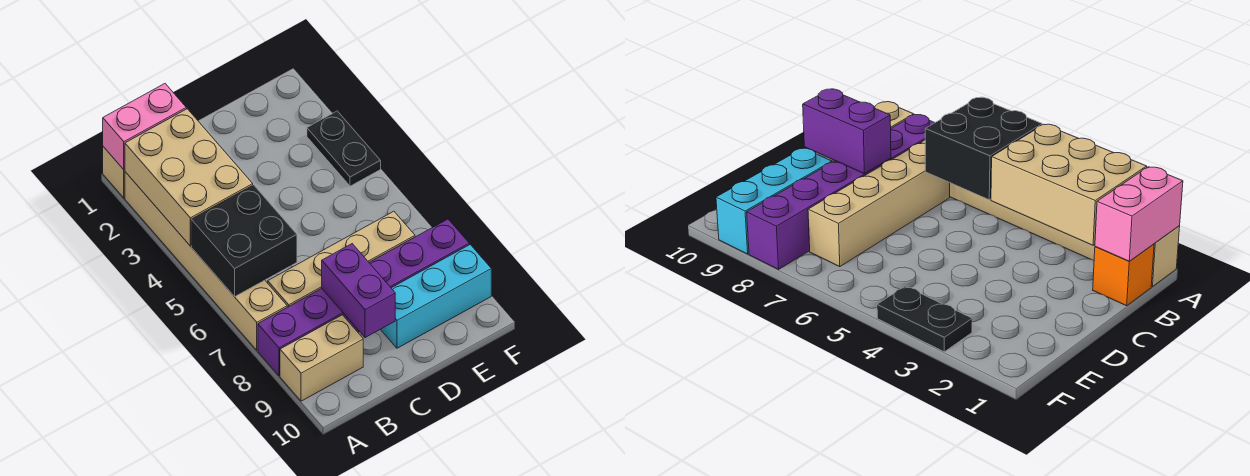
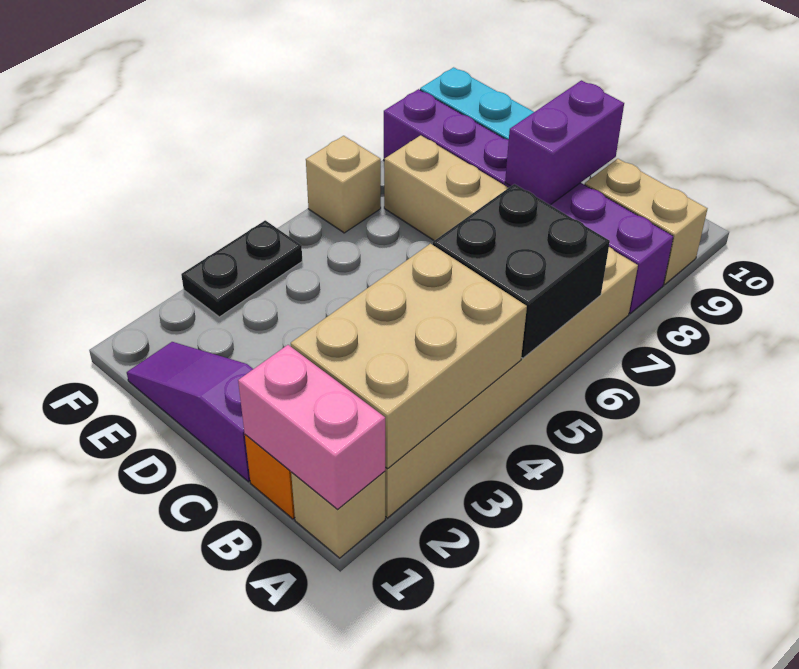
none -> purple 1x3 slope [127,342,253,482]
none -> tan 1x1 brick [306,136,381,233]

